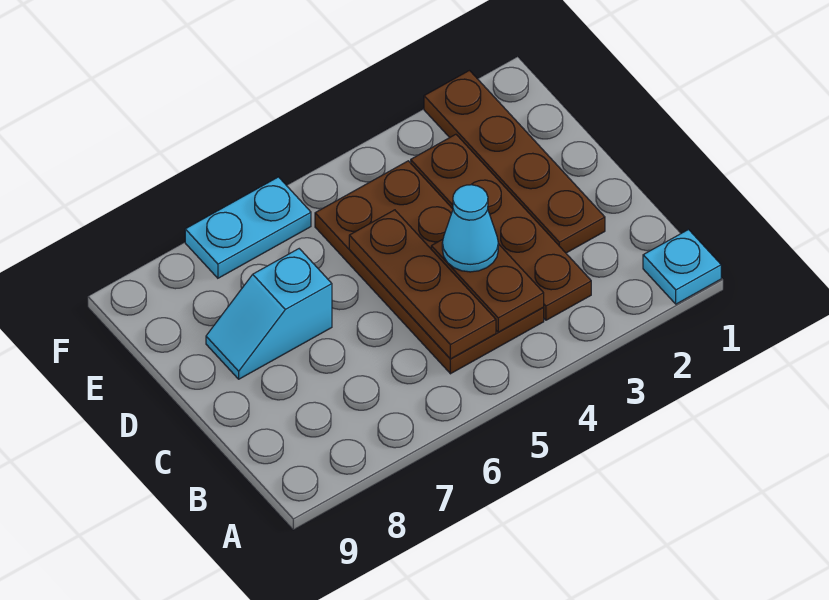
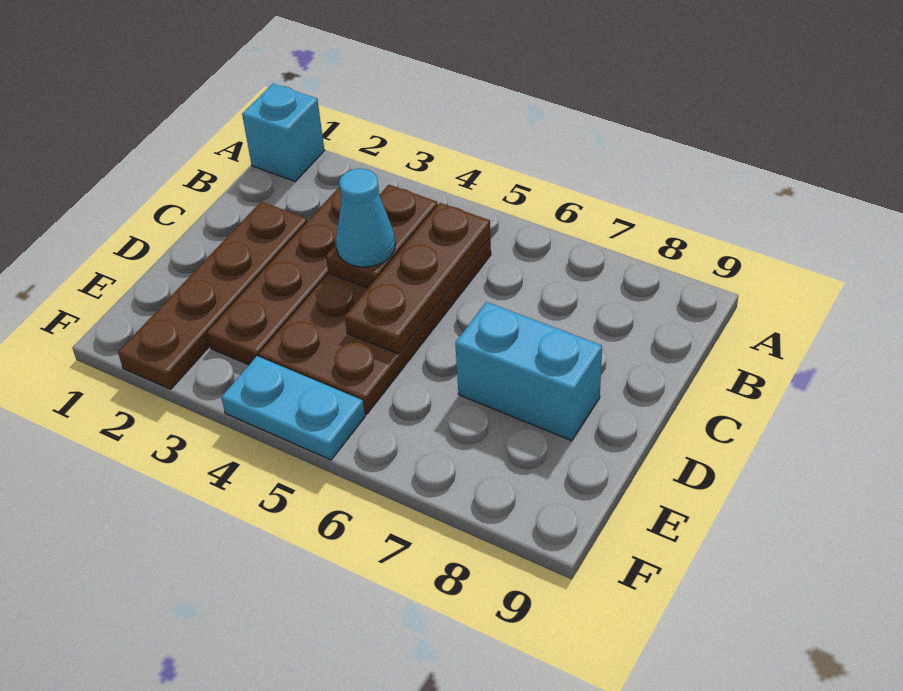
cyan 1x1 plate [643,230,721,304] -> cyan 1x1 brick [242,84,324,181]
cyan 1x2 slope [206,249,332,379] -> cyan 1x2 brick [455,302,602,441]
cyan 1x2 plate [185,177,311,278] -> cyan 1x2 plate moved to [221,356,365,460]

